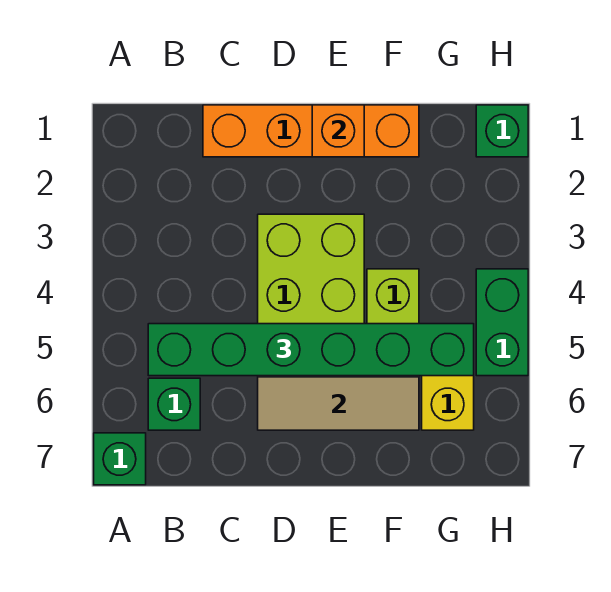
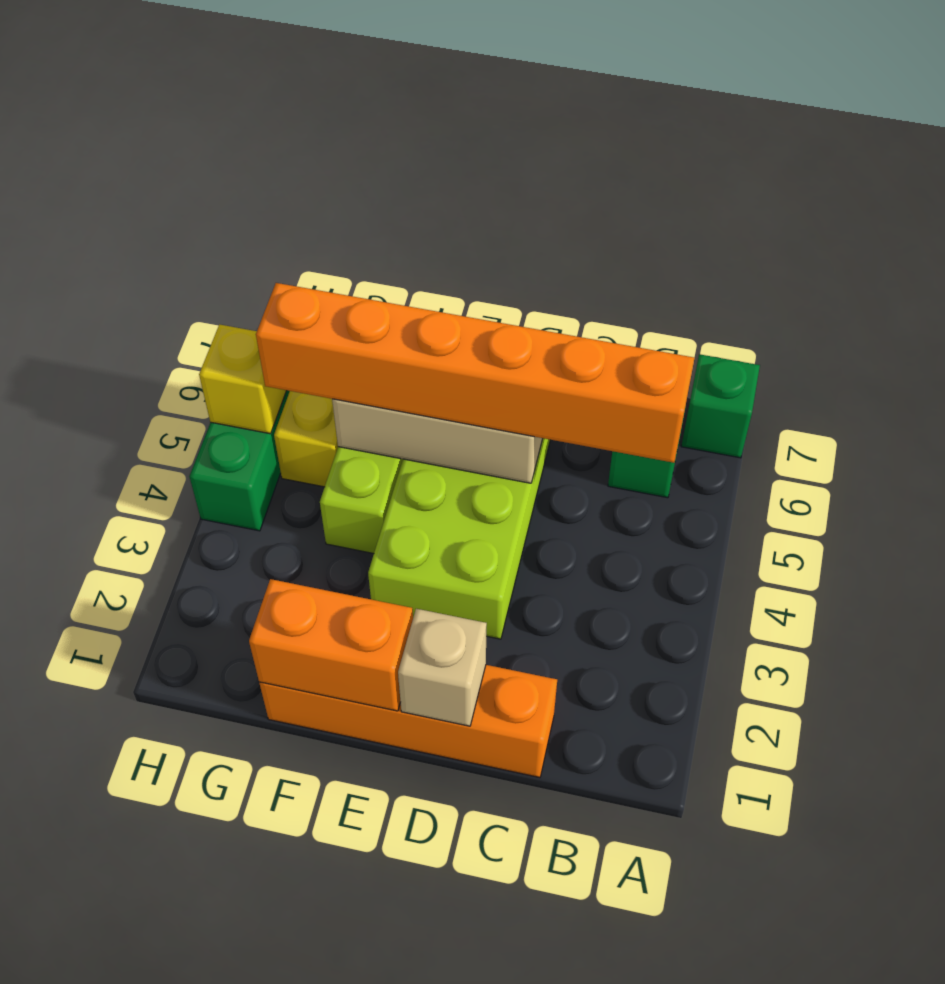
green 1x6 brick [148,324,474,376] -> orange 1x6 brick [256,283,694,463]
none -> tan 1x1 brick [398,609,487,726]
orange 1x1 brick [312,105,364,157] -> orange 1x2 brick [249,579,413,711]
green 1x1 brick [476,105,528,157] -> none
none -> yellow 1x1 brick [199,324,287,434]

